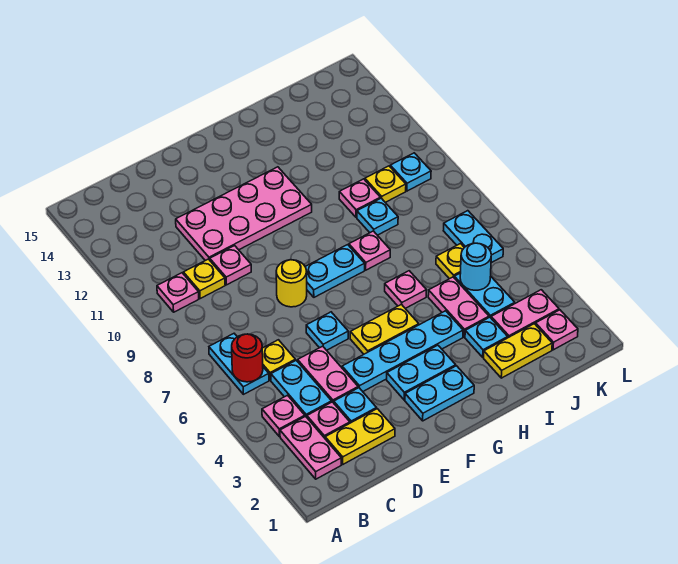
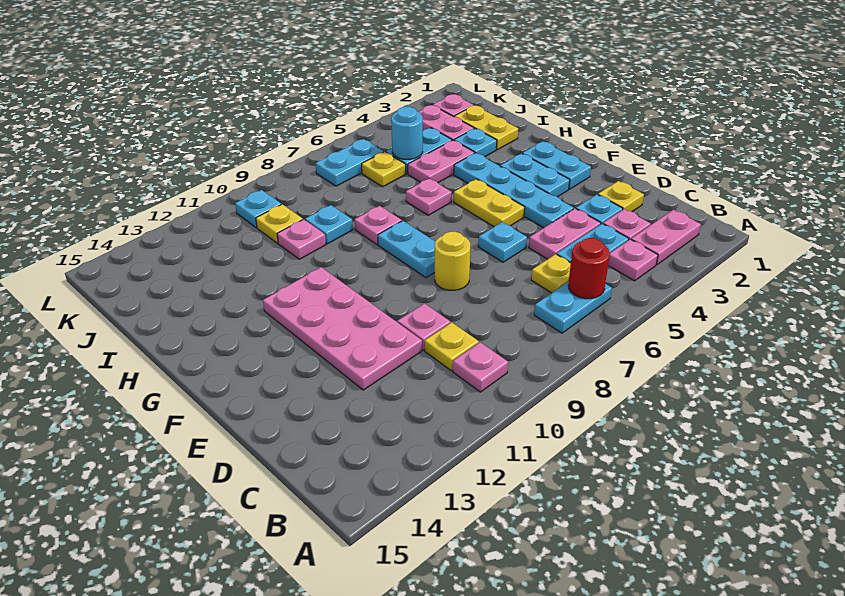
yellow 1x2 plate [325,409,395,464] -> yellow 1x1 plate [598,181,644,212]

